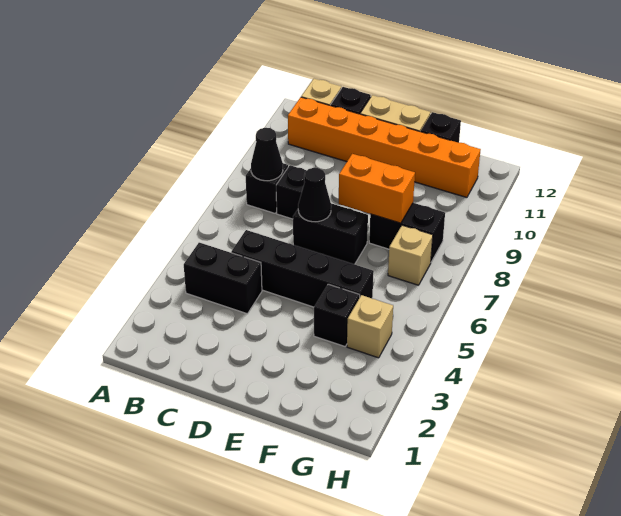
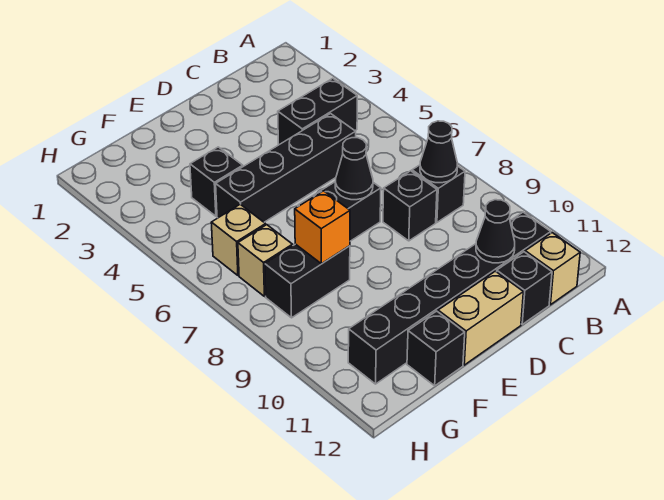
orange 1x6 brick [288,97,481,197] -> black 1x6 brick [348,212,551,384]
none -> black 1x1 cone [476,200,515,263]
orange 1x2 brick [339,154,415,223] -> orange 1x1 brick [295,191,350,264]
tan 1x1 brick [347,295,393,358] -> tan 1x1 brick moved to [211,204,266,275]

